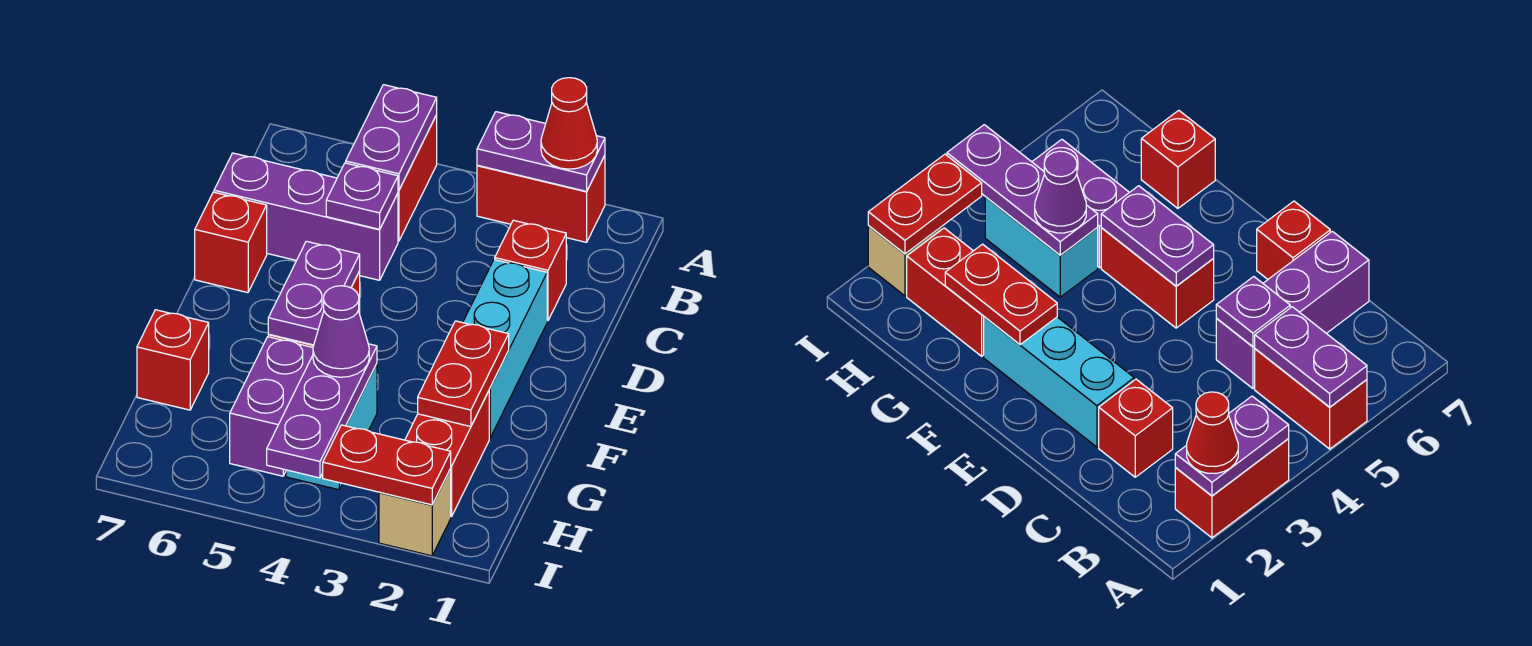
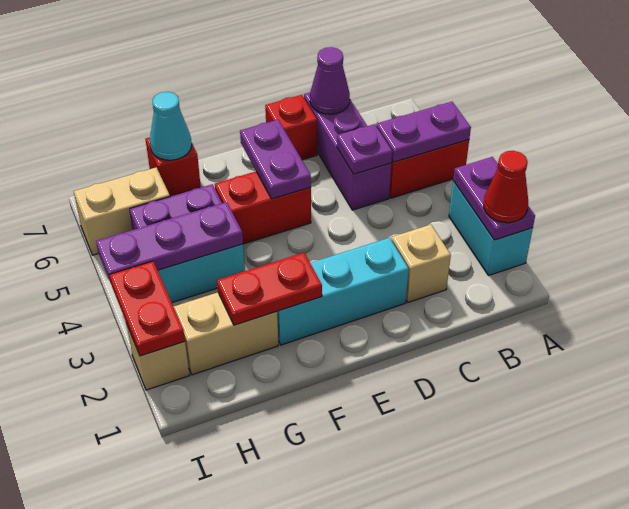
red 1x2 brick [477,156,605,242] -> cyan 1x2 brick [449,181,533,276]
red 1x1 brick [495,220,566,321] -> tan 1x1 brick [392,225,451,302]
purple 1x2 plate [268,241,360,345] -> purple 1x2 plate turned to [240,120,311,199]
red 1x2 brick [405,391,489,517] -> tan 1x2 brick [173,292,278,375]
purple 1x1 cone [313,286,369,377] -> purple 1x1 cone moved to [310,47,350,114]
none -> cyan 1x1 cone [150,92,192,160]
none -> tan 1x2 brick [74,167,170,255]

